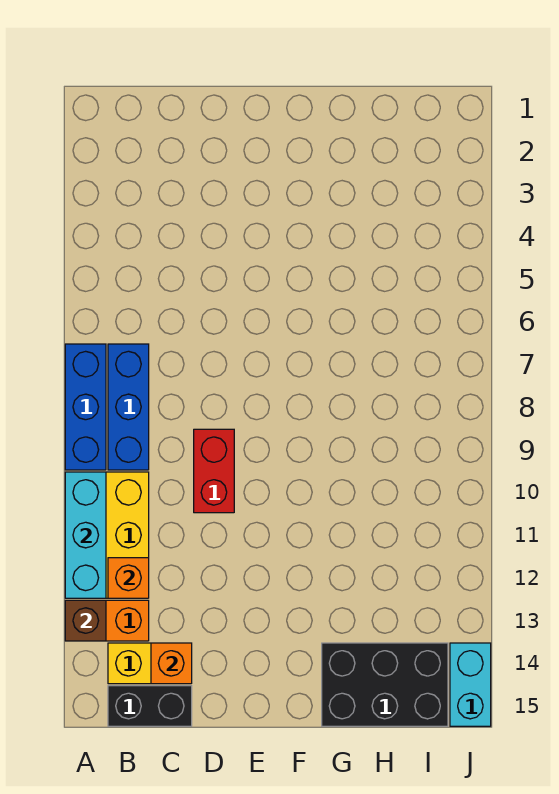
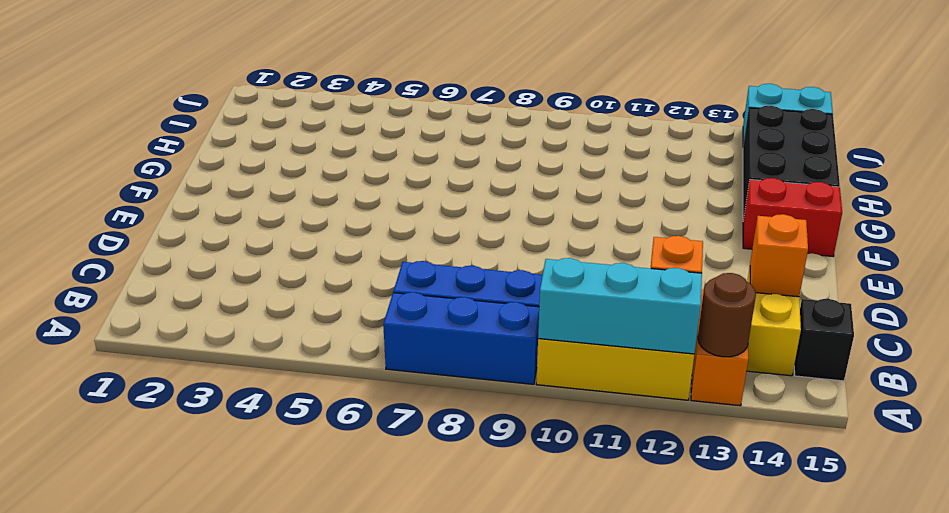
brown 1x1 brick [65,600,106,641] -> brown 1x1 round brick [698,273,756,357]
black 1x2 brick [108,686,192,726] -> black 1x1 brick [794,299,854,381]
red 1x2 brick [194,429,234,513] -> red 1x2 brick moved to [743,178,842,256]

